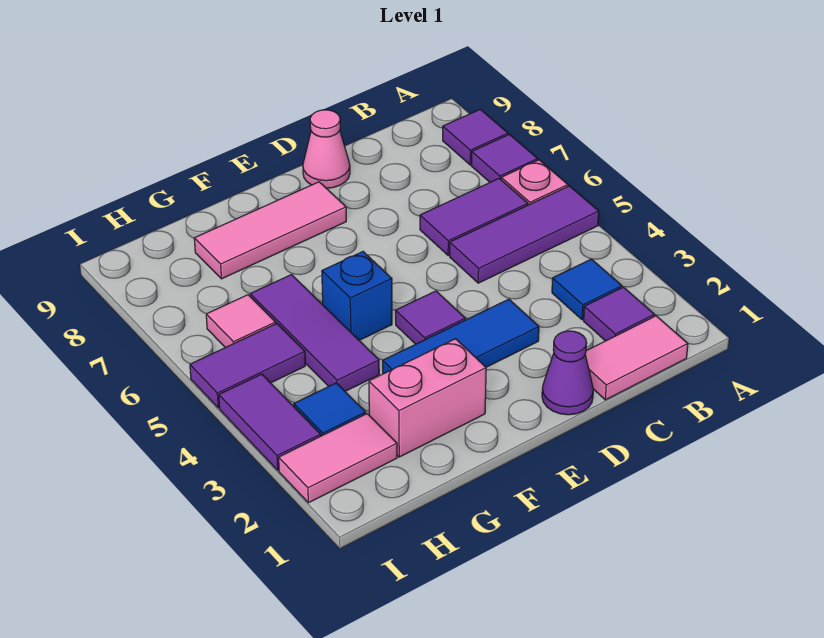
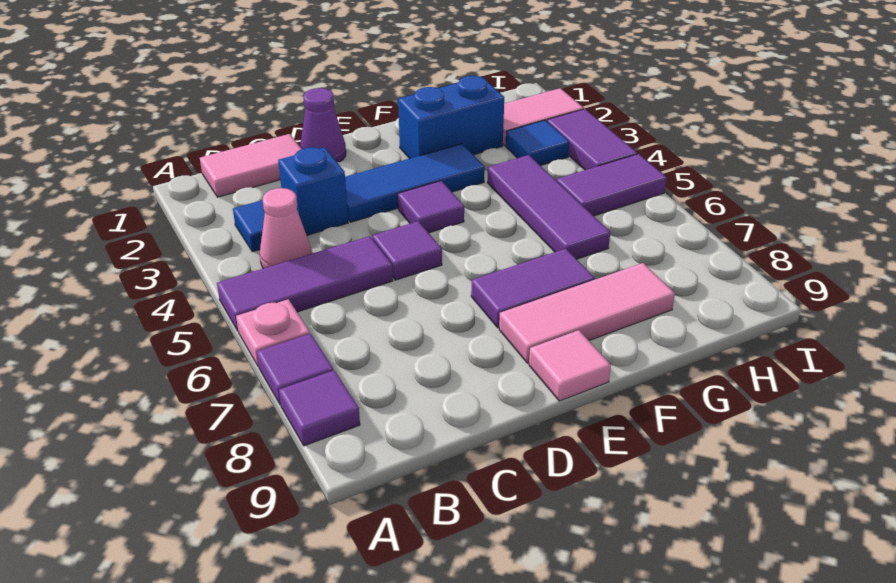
purple 1x1 tile [584,287,655,341] -> purple 1x1 tile moved to [372,221,442,280]
purple 1x2 tile [420,178,528,255] -> purple 1x2 tile moved to [471,249,595,328]
pink 1x1 cone [303,110,350,188] -> pink 1x1 cone moved to [260,188,312,269]
pink 1x2 brick [369,339,486,457] -> blue 1x2 brick [398,76,504,159]
blue 1x1 brick [322,252,392,341] -> blue 1x1 brick moved to [278,147,348,235]
pink 1x1 tile [206,295,276,348] -> pink 1x1 tile moved to [529,330,611,401]

